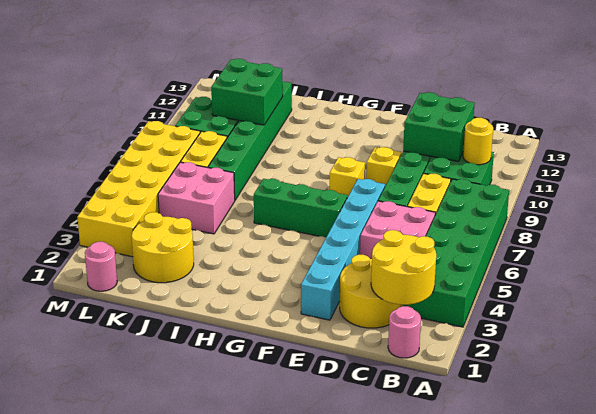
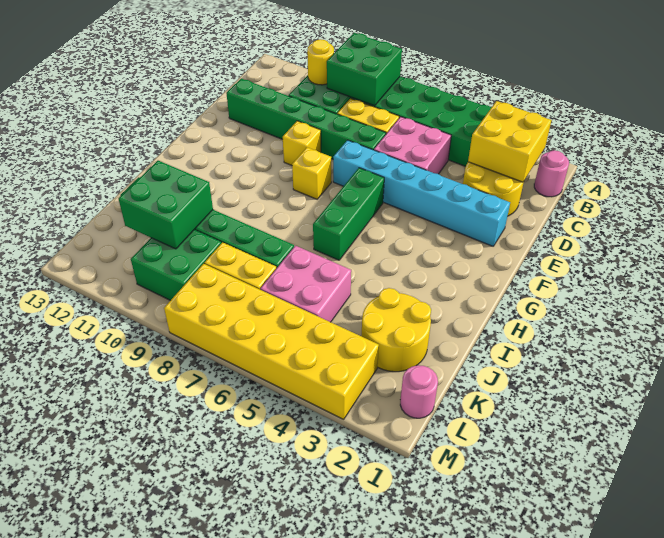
yellow 2x2 round brick [371,230,436,305] -> yellow 2x2 brick [468,101,551,182]
green 2x2 brick [403,92,475,161] -> green 2x2 brick moved to [327,33,402,106]

